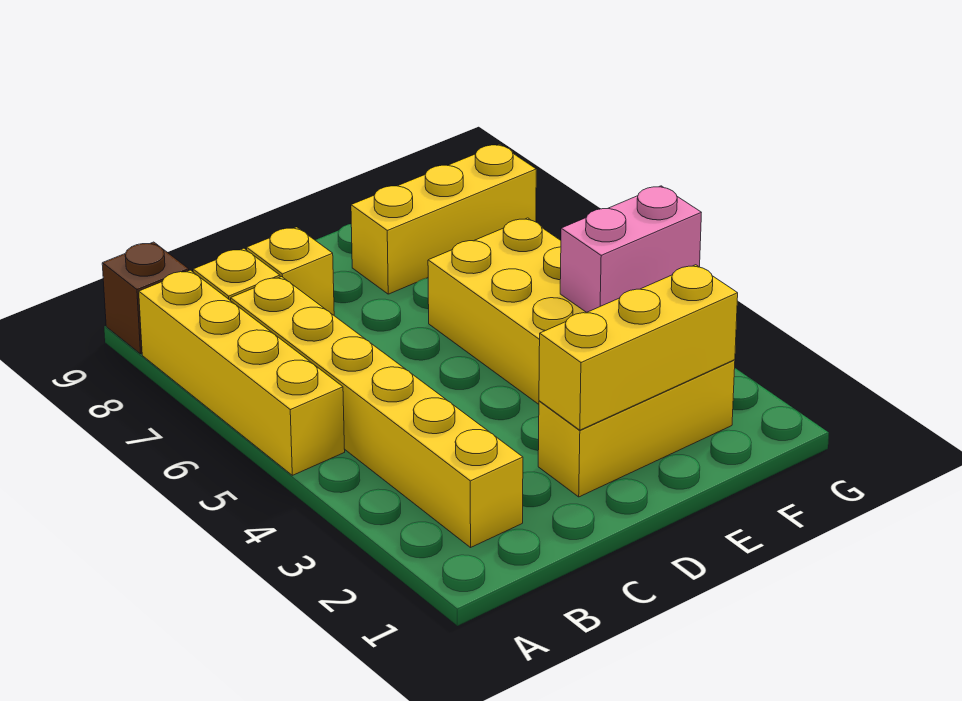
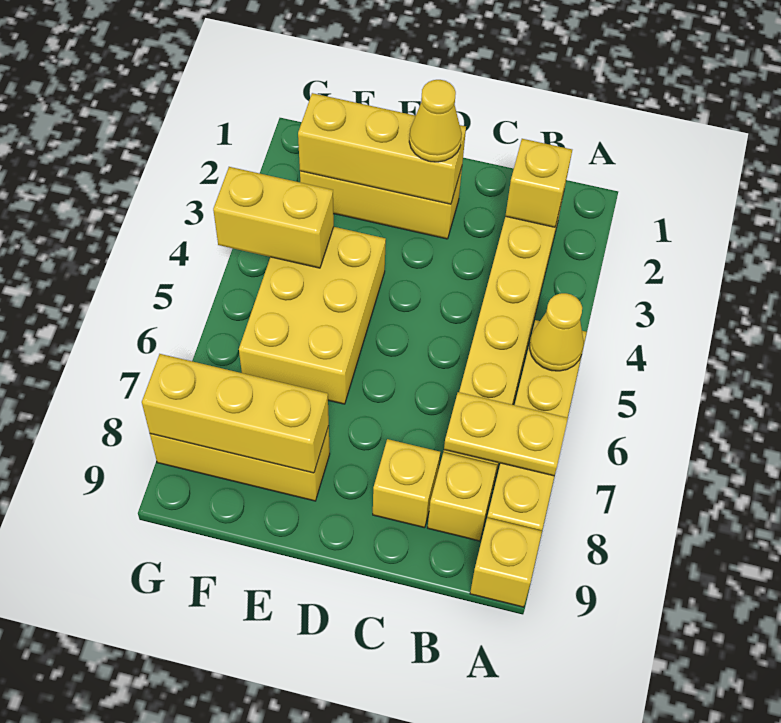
none -> yellow 1x1 cone [529,293,584,371]
none -> yellow 1x2 plate [444,392,568,476]
brown 1x1 brick [102,242,189,354] -> yellow 1x1 brick [470,518,542,607]
none -> yellow 1x1 brick [505,139,572,227]
none -> yellow 1x1 cone [409,80,462,162]
none -> yellow 1x3 brick [142,354,329,473]
pink 1x2 brick [560,186,701,312] -> yellow 1x2 brick [213,167,334,268]

